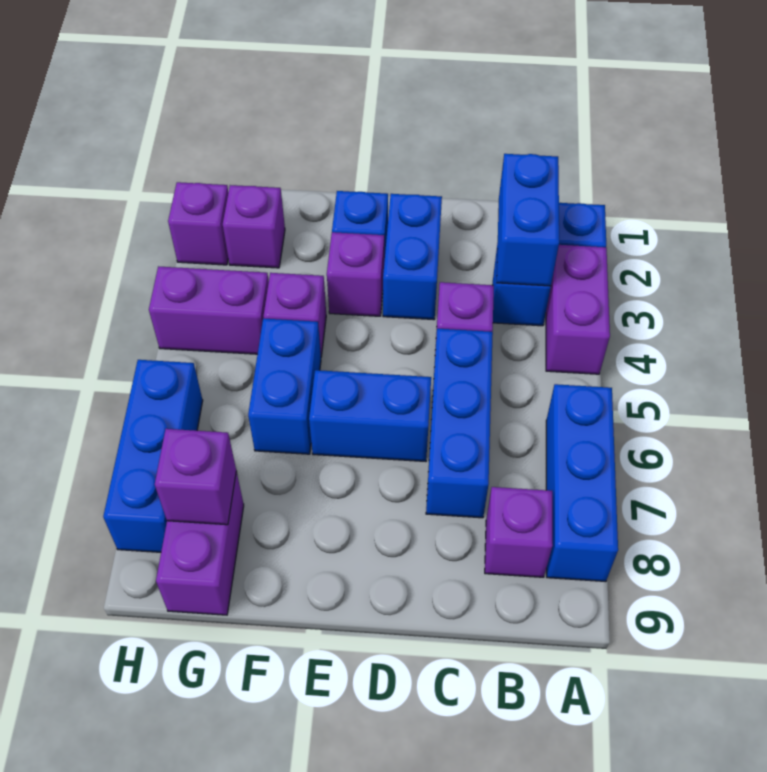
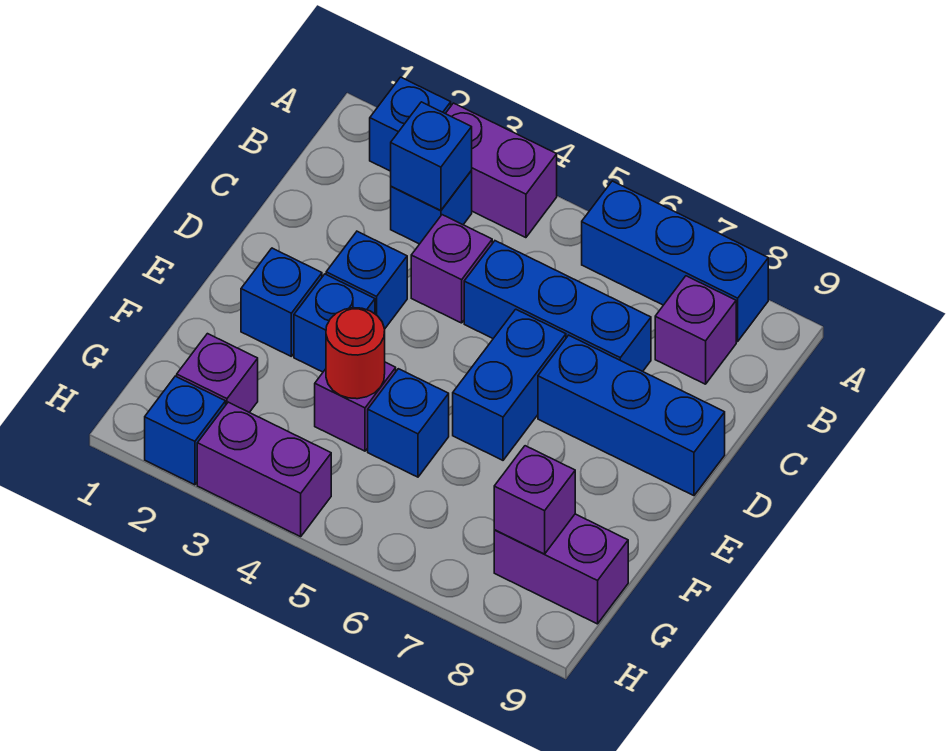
blue 1x2 brick [497,154,559,286] -> blue 1x1 brick [391,102,472,210]
blue 1x2 brick [383,194,442,320] -> blue 1x1 brick [326,231,407,329]
purple 1x1 brick [327,232,384,316] -> blue 1x1 brick [294,274,375,372]
none -> red 1x1 round brick [326,308,385,399]
blue 1x2 brick [248,318,321,454] -> blue 1x1 brick [368,369,449,477]
purple 1x2 brick [149,266,269,354] -> purple 1x2 brick turned to [197,402,331,537]
purple 1x1 brick [168,182,228,265] -> blue 1x1 brick [145,376,226,485]
blue 1x3 brick [103,360,203,552] -> blue 1x3 brick moved to [538,335,725,496]

